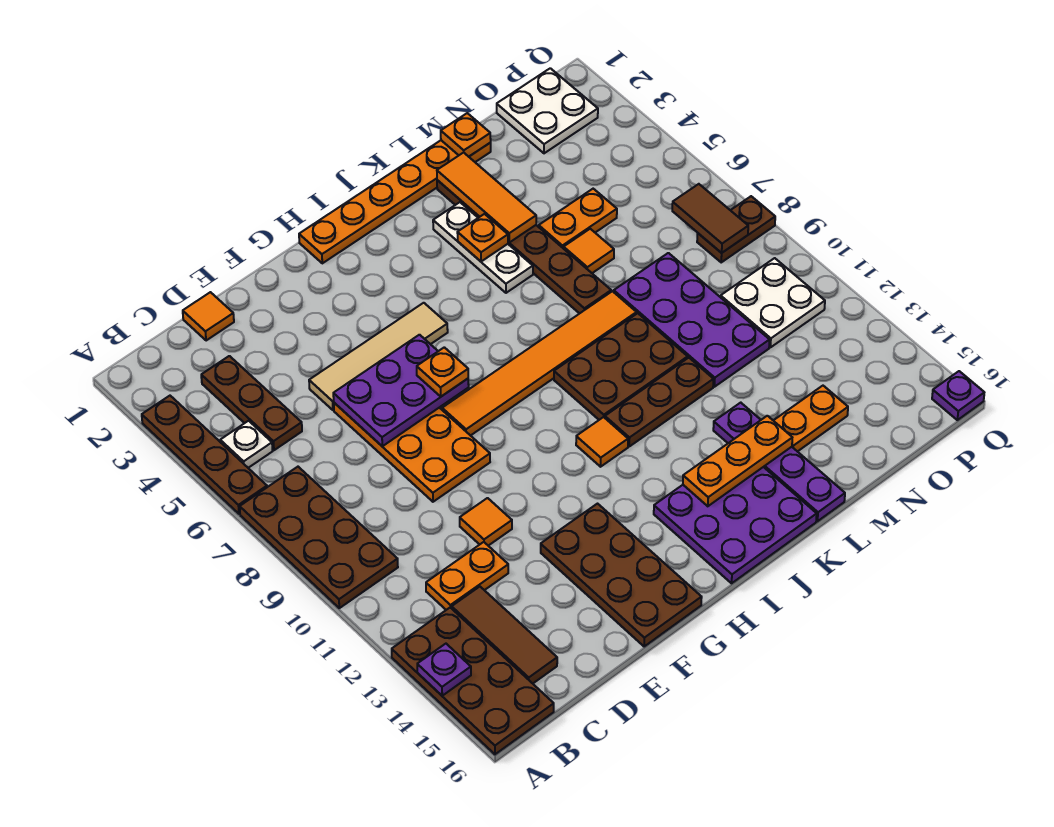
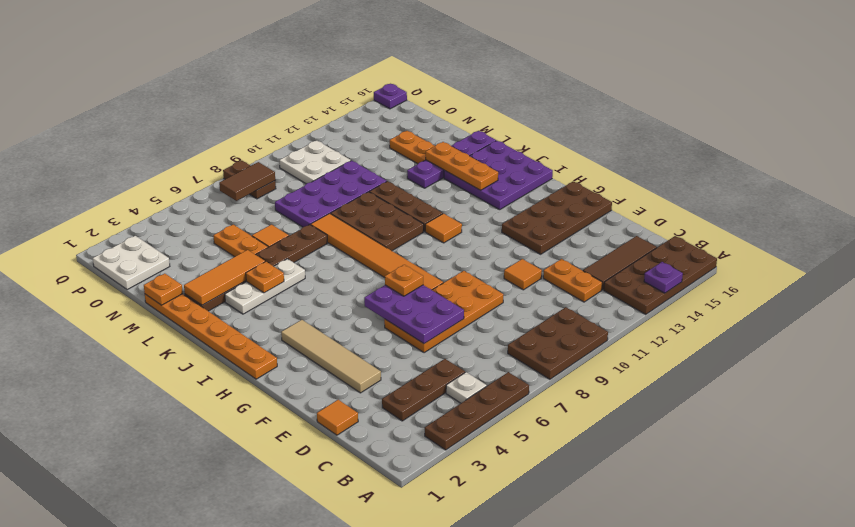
brown 2x4 plate [240,467,398,608] -> brown 2x3 plate [508,307,608,379]
tan 1x4 tile [309,303,448,410] -> tan 1x4 tile moved to [281,320,381,393]

